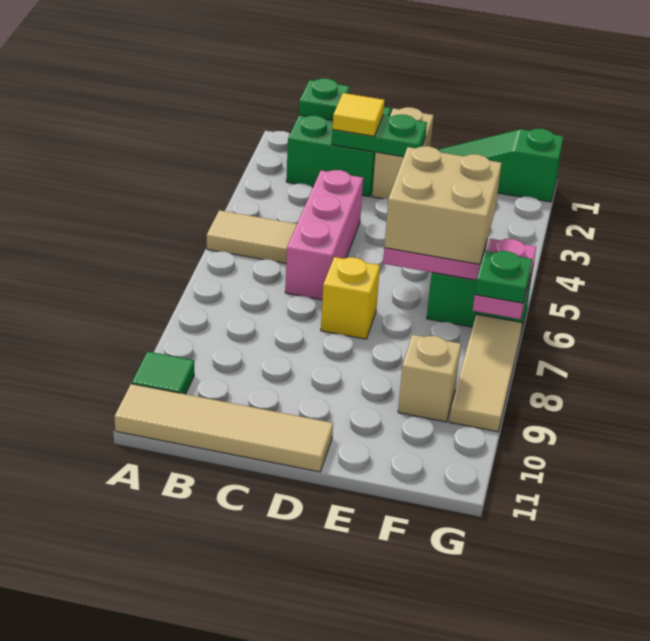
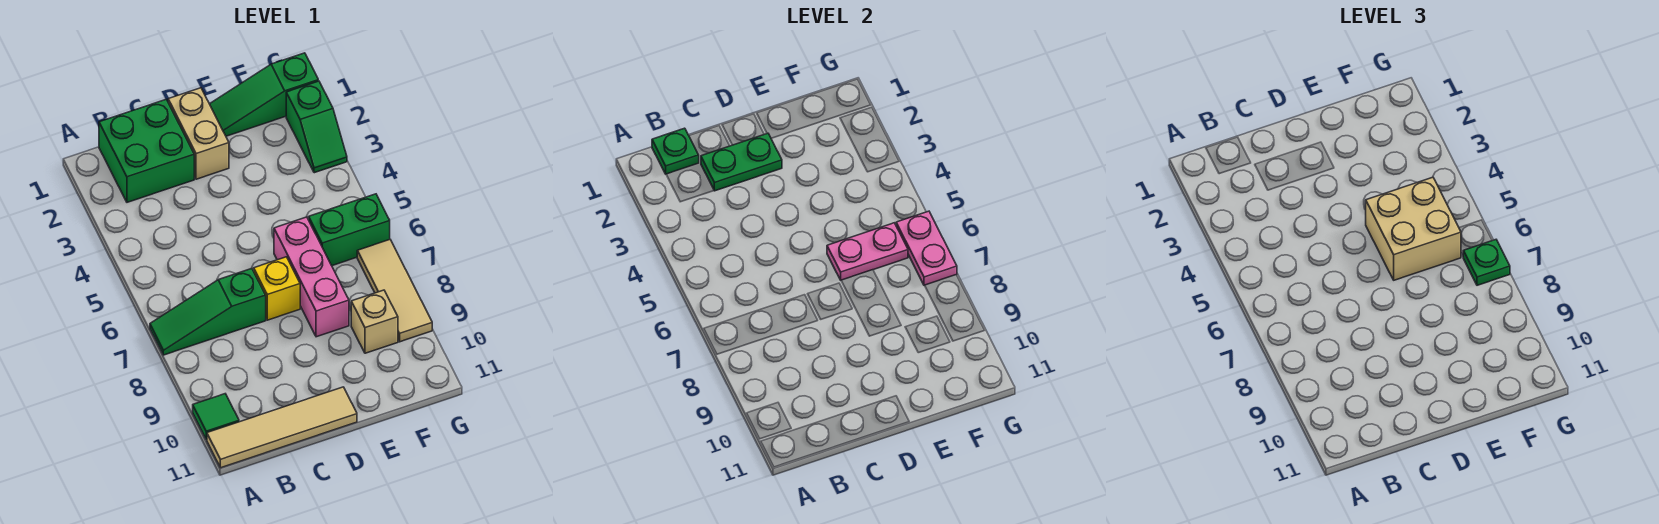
tan 1x2 tile [207,210,297,264] -> none
none -> green 1x3 slope [150,269,266,355]
yellow 1x1 tile [333,93,384,136] -> none
pink 1x3 brick [285,170,363,300] -> pink 1x3 brick moved to [274,217,349,337]
none -> green 1x2 slope [286,81,347,173]

